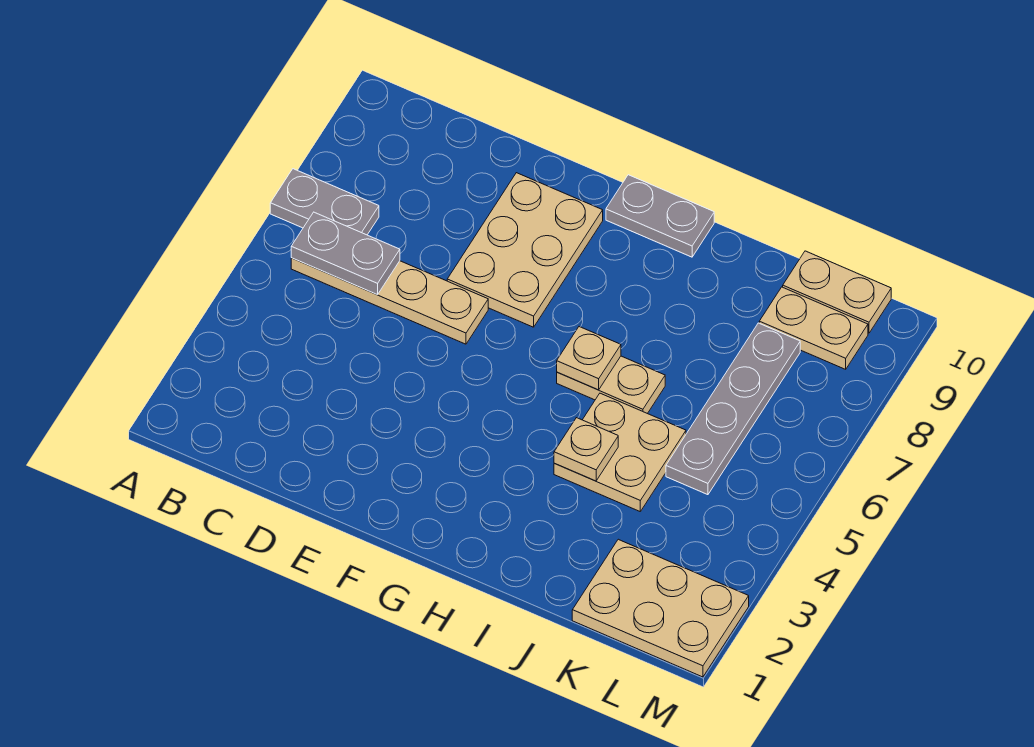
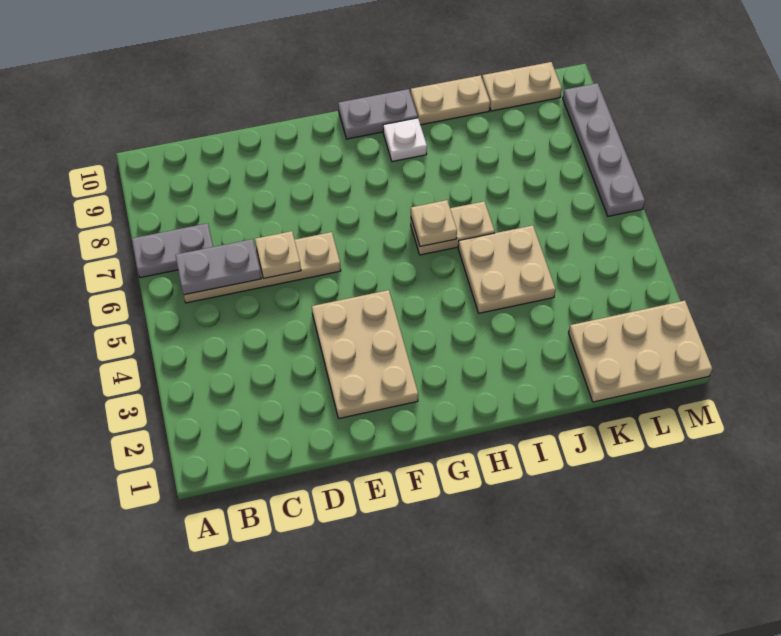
tan 2x3 plate [447,173,603,327] -> tan 2x3 plate moved to [312,290,418,418]
none -> white 1x1 plate [383,118,427,162]
tan 1x1 plate [554,418,618,481] -> tan 1x1 plate moved to [255,231,301,278]
grey 1x4 plate [666,323,800,495] -> grey 1x4 plate moved to [563,83,645,216]
tan 1x2 plate [759,287,868,369] -> tan 1x2 plate moved to [411,75,490,125]

